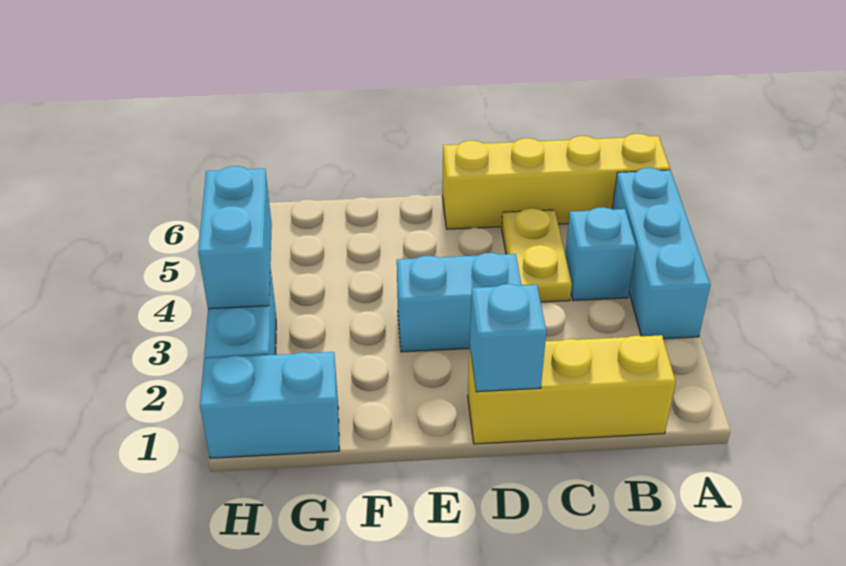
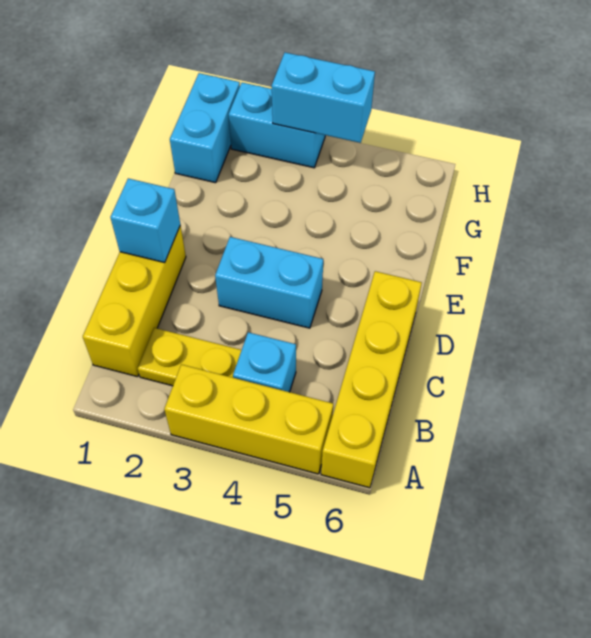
cyan 1x3 brick [612,168,710,339] -> yellow 1x3 brick [164,364,333,474]
yellow 1x2 plate [502,208,572,302] -> yellow 1x2 plate moved to [138,328,242,386]
cyan 1x2 brick [397,253,522,352] -> cyan 1x2 brick turned to [215,237,323,328]

